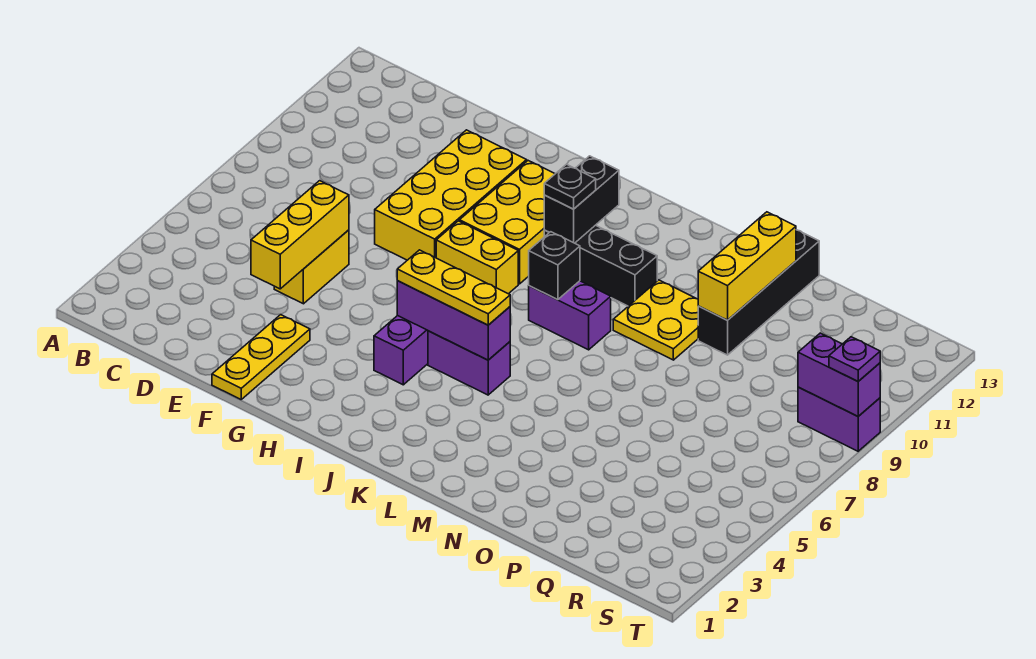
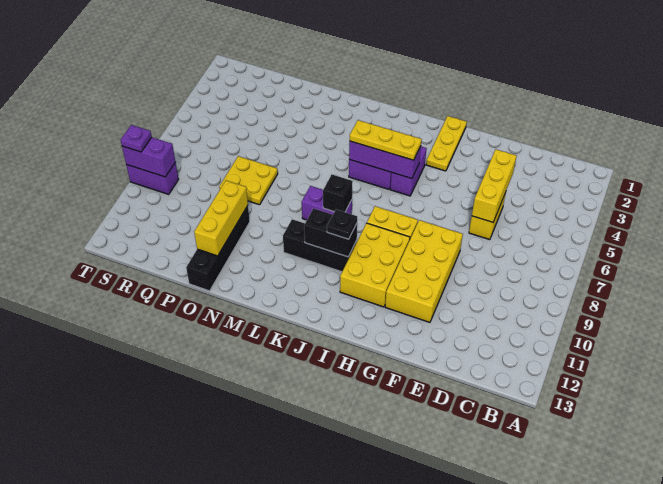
yellow 1x3 plate [212,315,310,399] -> yellow 1x3 plate moved to [426,116,467,171]
black 1x2 brick [544,156,619,243] -> black 1x2 brick turned to [304,208,357,257]
yellow 2x2 plate [613,280,698,360] -> yellow 2x2 plate moved to [219,156,278,205]

